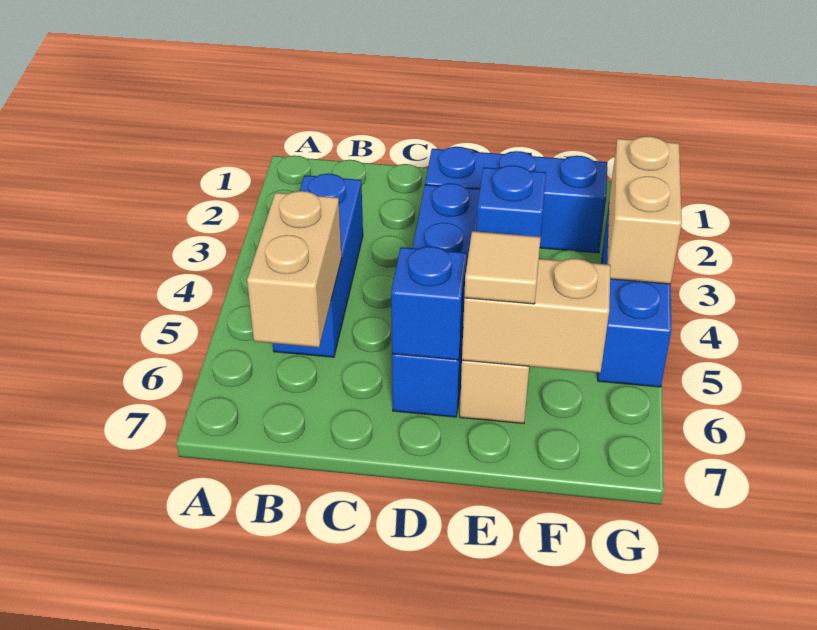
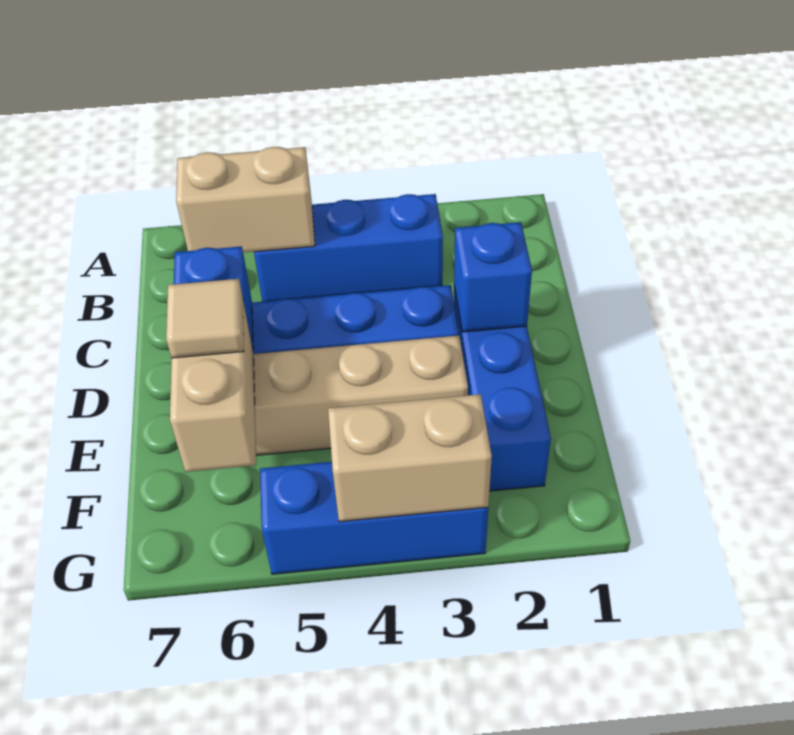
blue 1x1 brick [476,165,546,237] -> blue 1x1 brick moved to [454,222,532,332]

